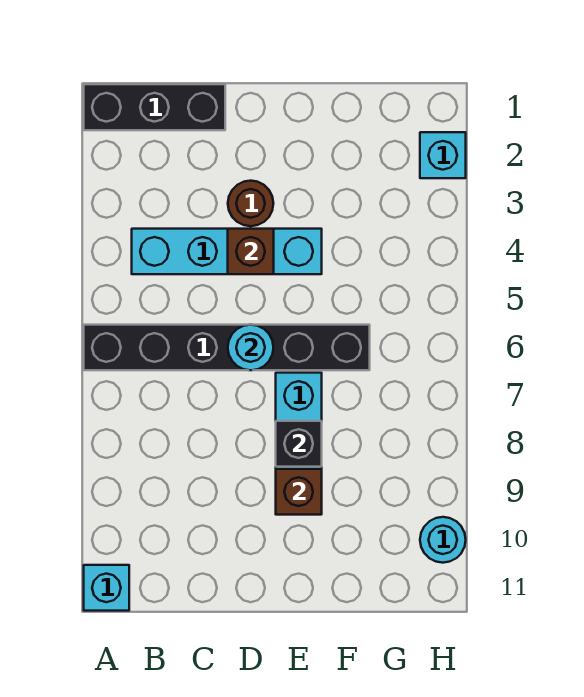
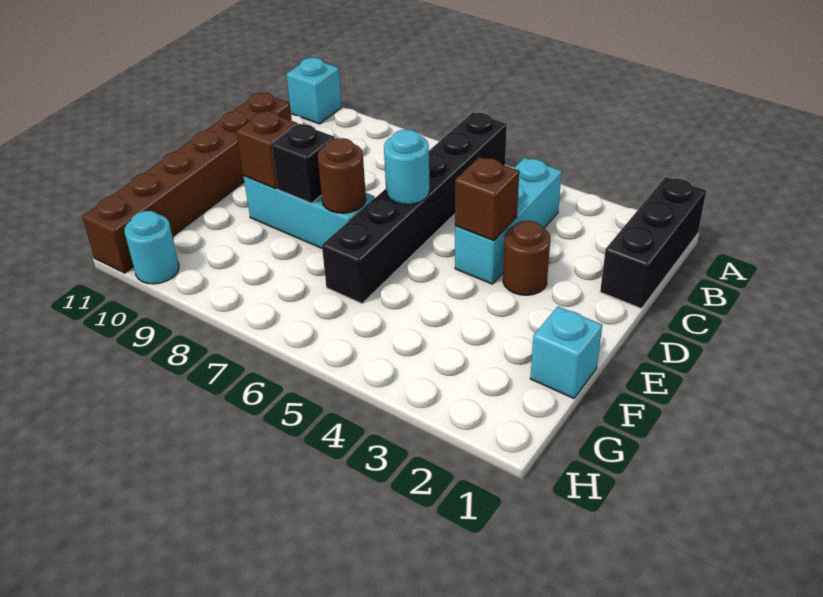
cyan 1x4 brick [132,229,322,274] -> cyan 1x3 brick [455,158,562,284]
none -> brown 1x6 brick [82,93,292,273]
none -> brown 1x1 round brick [318,138,366,213]
cyan 1x1 brick [420,132,466,178] -> cyan 1x1 brick moved to [530,307,602,398]

